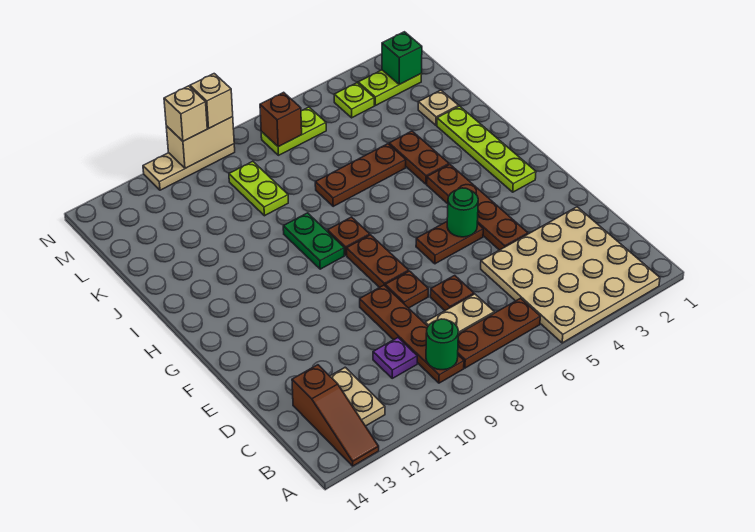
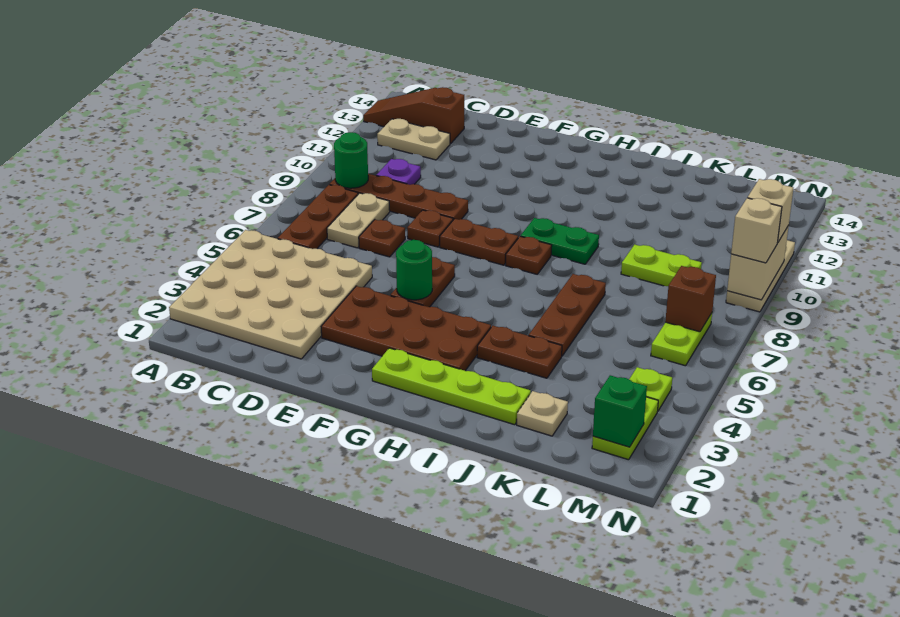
brown 1x4 plate [427,165,528,250] -> brown 2x4 plate [321,286,491,371]

